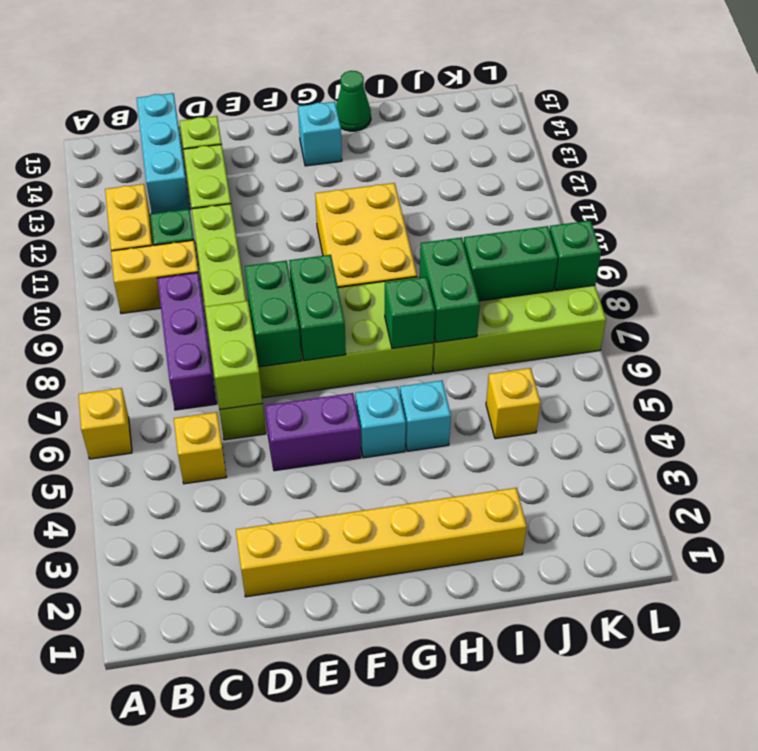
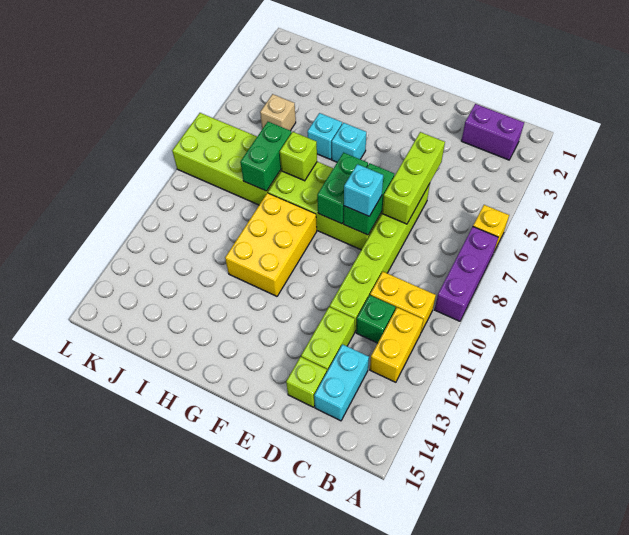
yellow 1x1 brick [174,412,226,484] -> none
purple 1x3 brick [157,273,216,410] -> purple 1x3 brick moved to [435,227,498,321]
cyan 1x3 brick [136,93,190,214] -> cyan 1x2 brick [314,344,369,421]
yellow 1x6 brick [236,488,527,597] -> none
lime 1x2 brick [205,301,263,410] -> lime 1x3 brick [382,132,445,224]
purple 1x2 brick [265,393,361,471] -> purple 1x2 brick moved to [461,104,524,160]
cyan 1x1 brick [298,102,342,166] -> cyan 1x1 brick moved to [344,164,383,216]
green 1x1 brick [385,277,435,348] -> lime 1x1 brick [280,132,317,181]
green 1x1 cone [336,71,371,131] -> none
yellow 1x1 brick [486,368,541,439] -> tan 1x1 brick [260,94,296,131]
green 1x2 brick [464,226,558,301] -> none
green 1x1 brick [549,221,601,291] -> none

